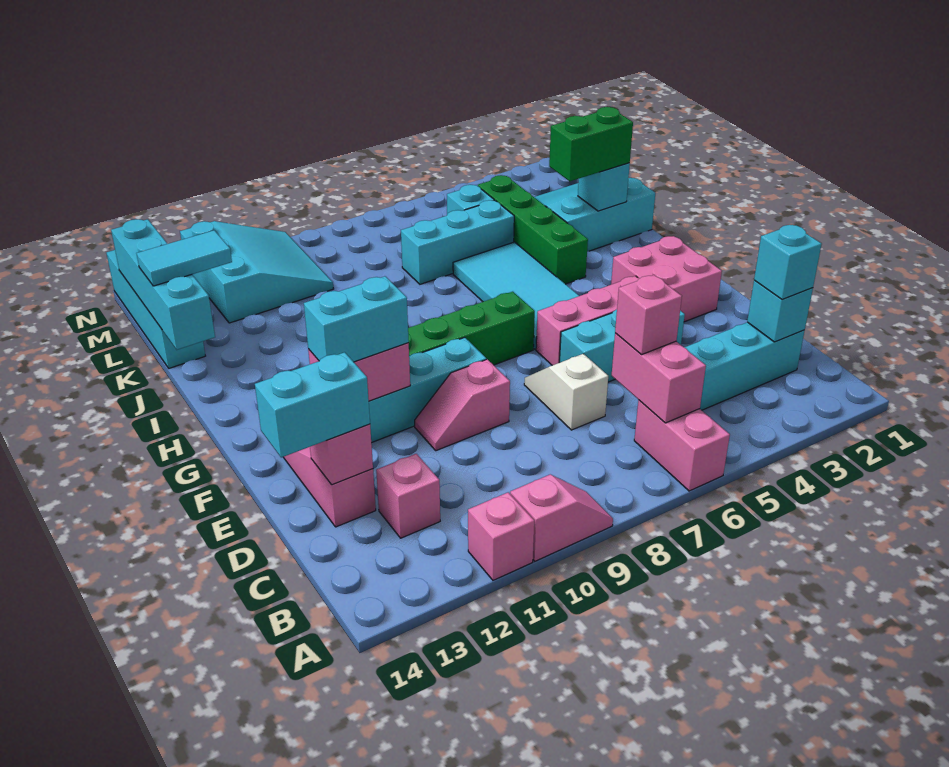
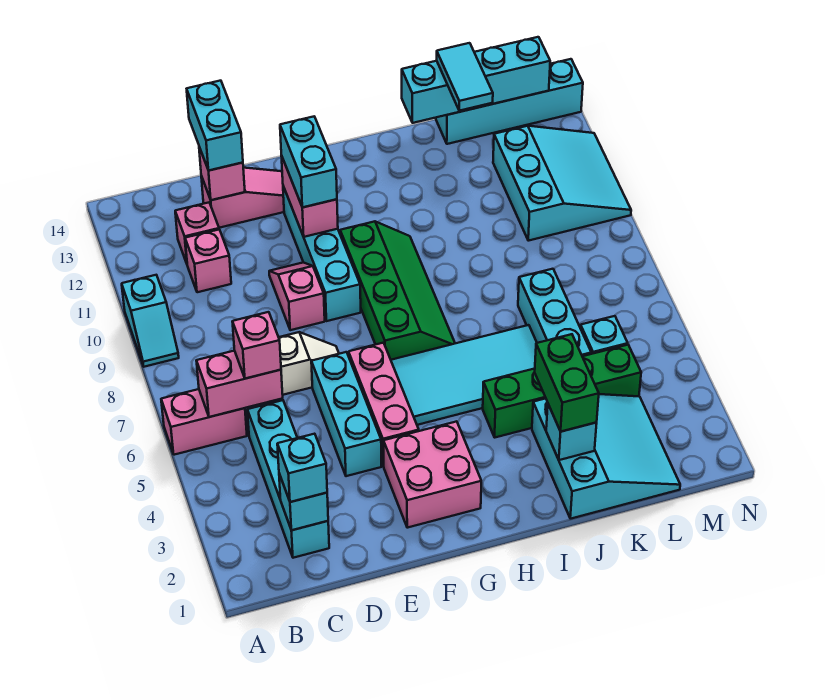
pink 1x2 slope [510,475,613,561] -> cyan 1x2 slope [122,275,179,367]
pink 1x1 brick [468,492,534,580] -> pink 1x1 brick moved to [185,229,231,292]
cyan 3x3 slope [180,221,333,323] -> cyan 3x3 slope turned to [493,126,631,241]

